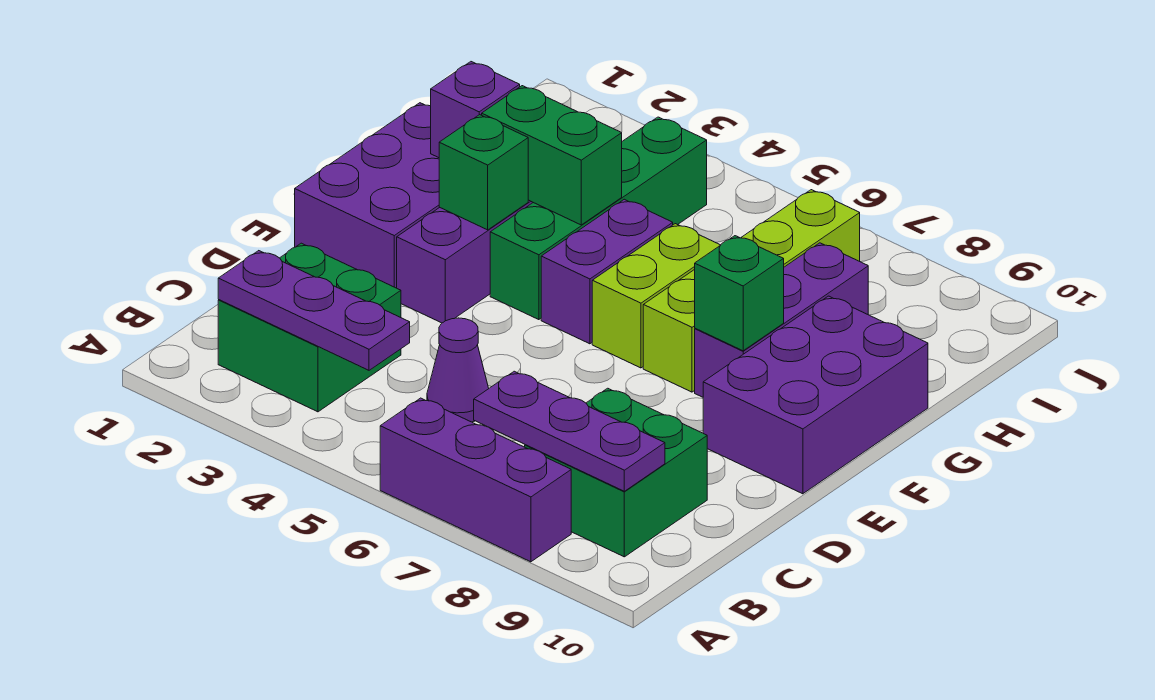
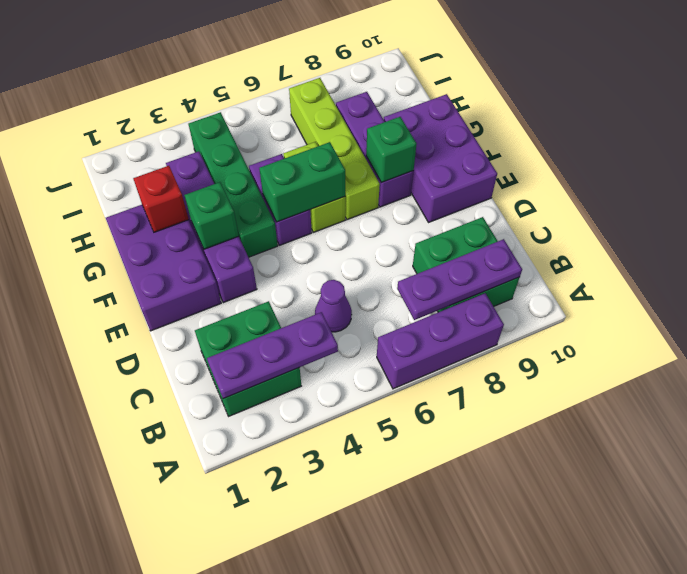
purple 1x1 brick [431,62,520,158] -> red 1x1 brick [133,166,189,232]
green 1x2 brick [482,86,622,225] -> green 1x2 brick moved to [259,142,345,222]

